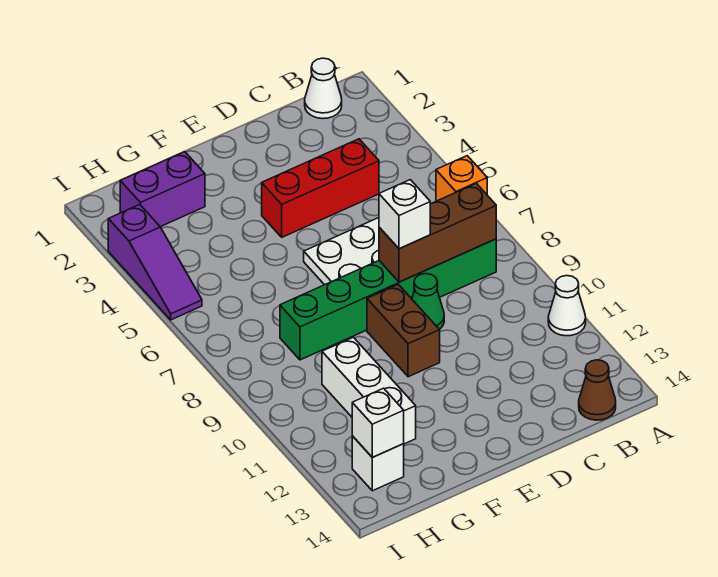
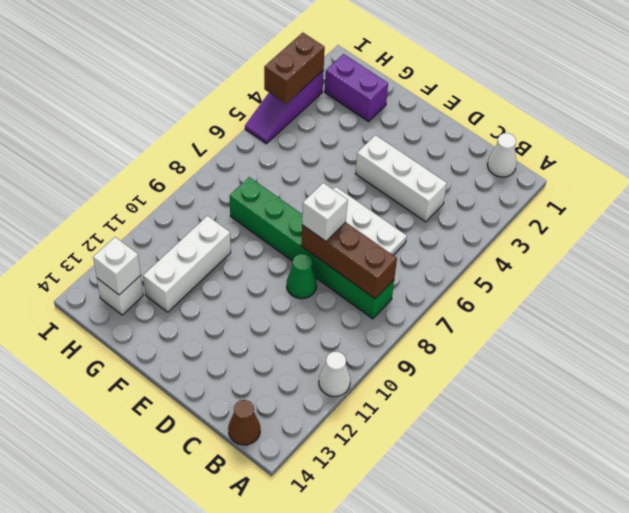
orange 1x1 brick [436,156,487,201] -> none
red 1x3 brick [262,139,379,237] -> white 1x3 brick [356,135,447,222]
brown 1x2 brick [367,285,440,377] -> brown 1x2 brick moved to [264,33,325,104]

